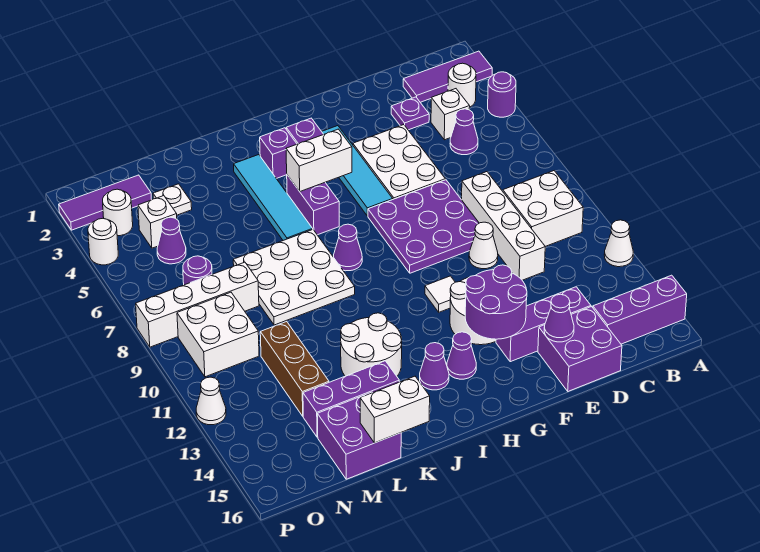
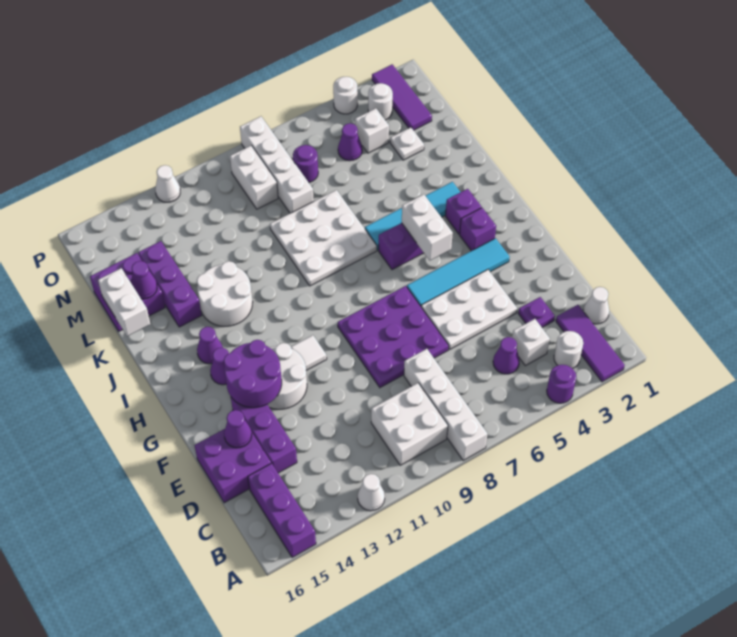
white 1x4 brick [462,172,545,280] -> white 1x4 brick turned to [404,349,487,461]
white 1x1 cone [469,222,498,269] -> white 1x1 cone moved to [583,287,609,324]
purple 1x1 cone [334,224,362,271] -> purple 1x1 cone moved to [131,261,157,299]
brown 1x3 brick [260,322,329,416] -> none
white 2x2 brick [177,292,259,377] -> white 1x2 brick [230,145,278,209]

